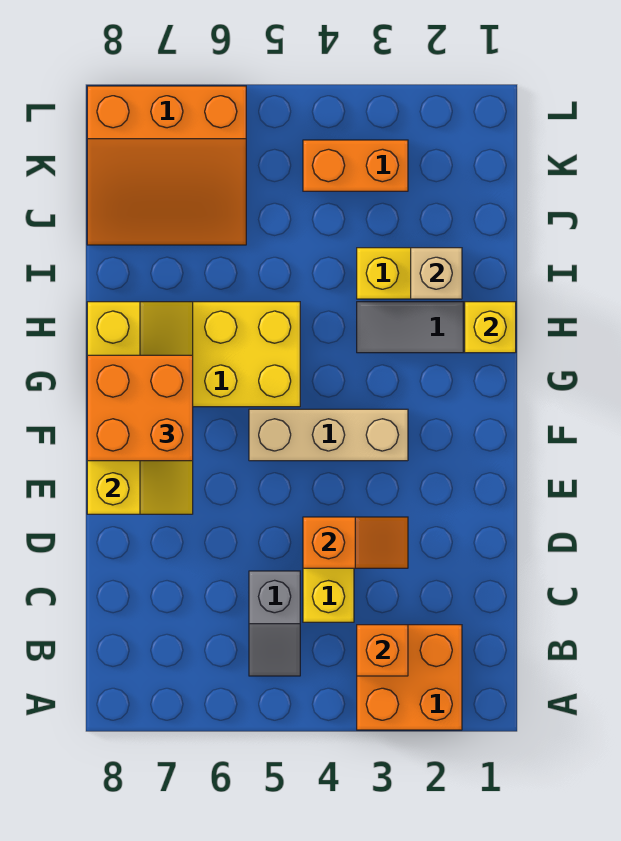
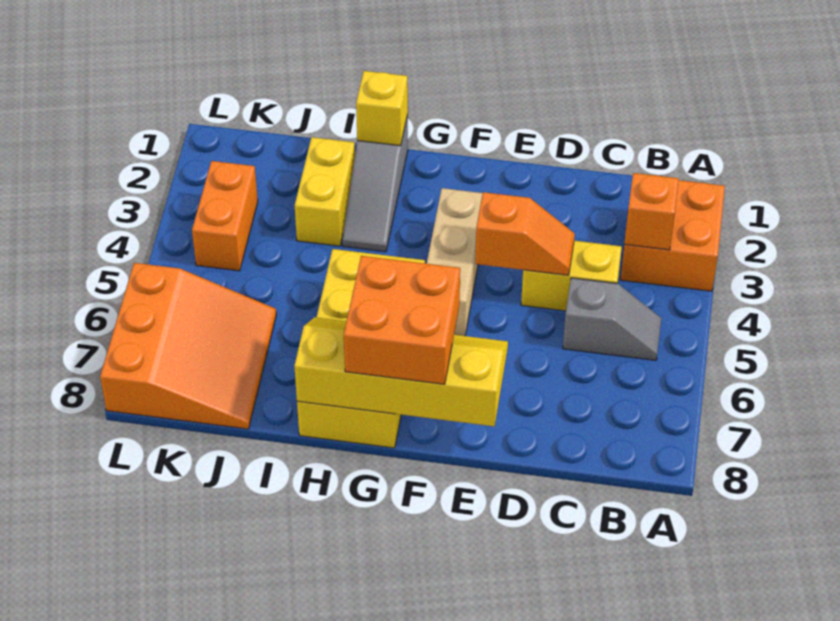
orange 1x2 slope [303,517,408,568] -> orange 1x2 slope turned to [475,192,575,275]
tan 1x1 brick [411,248,462,299] -> none

